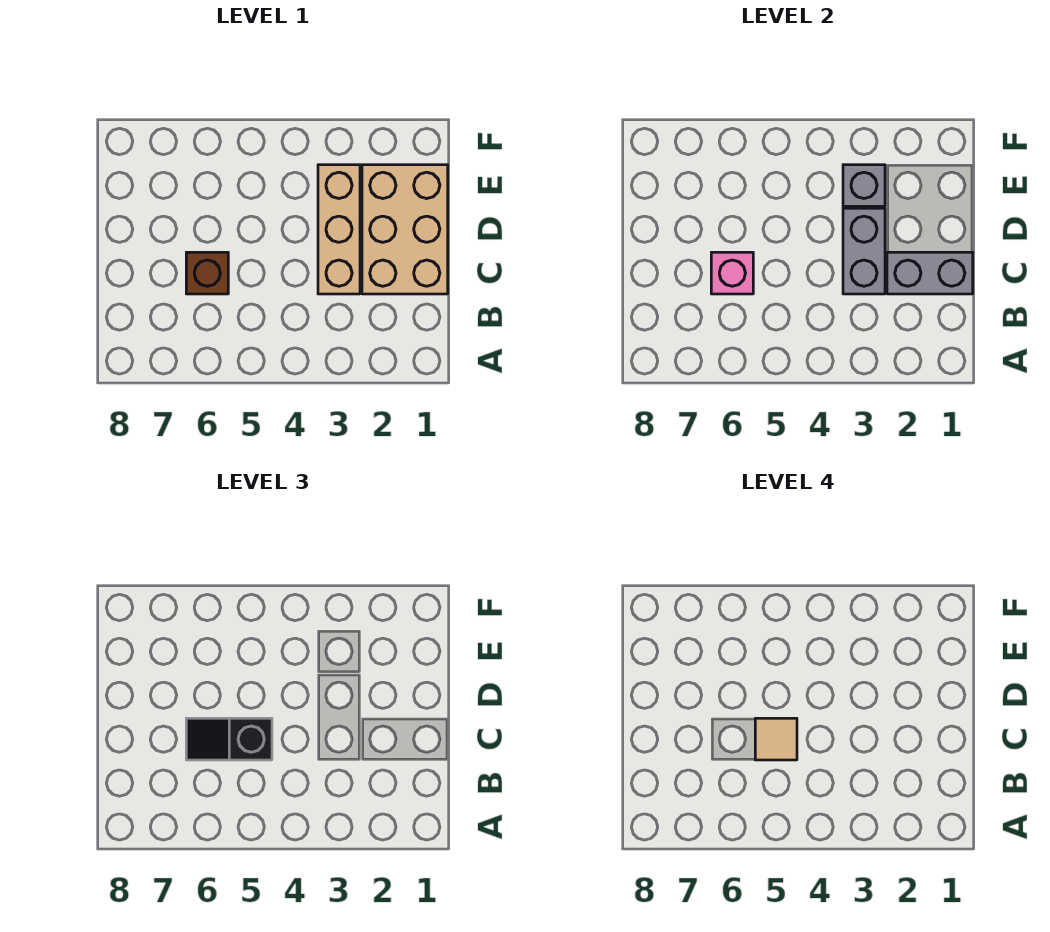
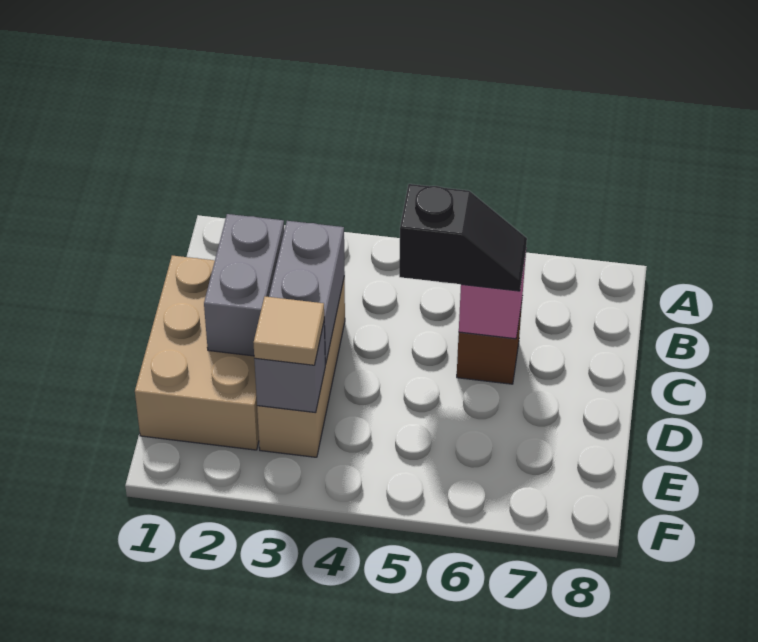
grey 1x2 brick [887,252,973,294] -> grey 1x2 brick turned to [204,214,284,356]
tan 1x1 tile [755,718,797,760] -> tan 1x1 tile moved to [254,297,324,365]

